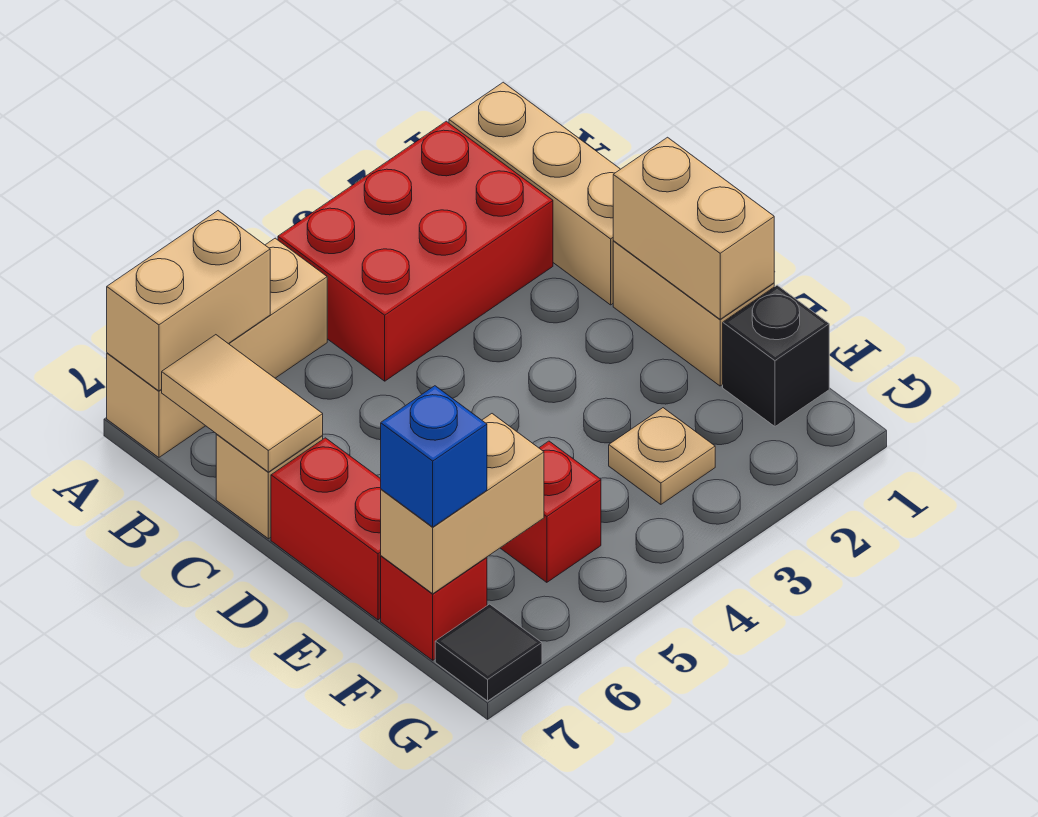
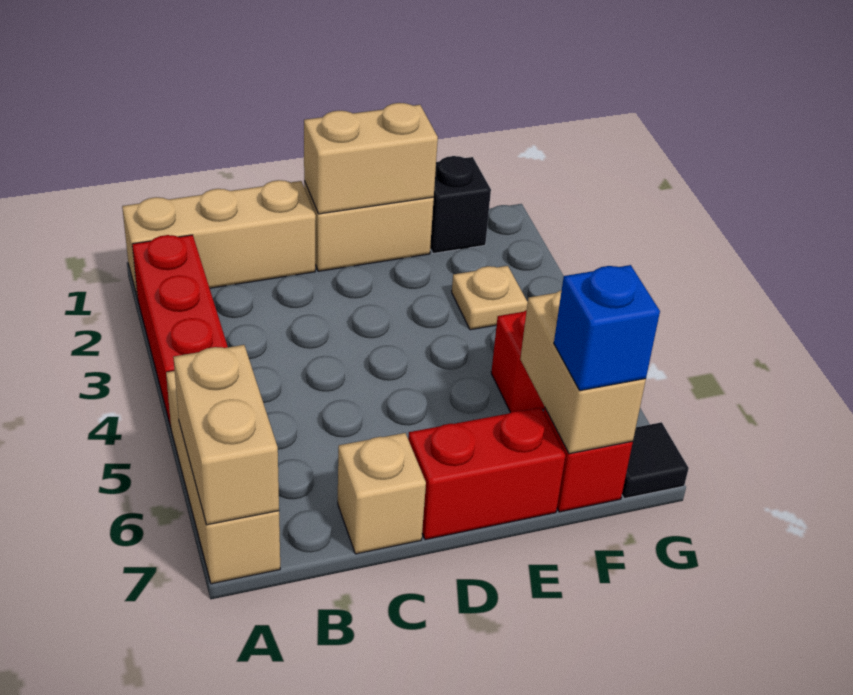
red 2x3 brick [278,121,553,381] -> red 1x3 brick [132,235,228,427]
tan 1x2 tile [162,335,323,472] -> none

